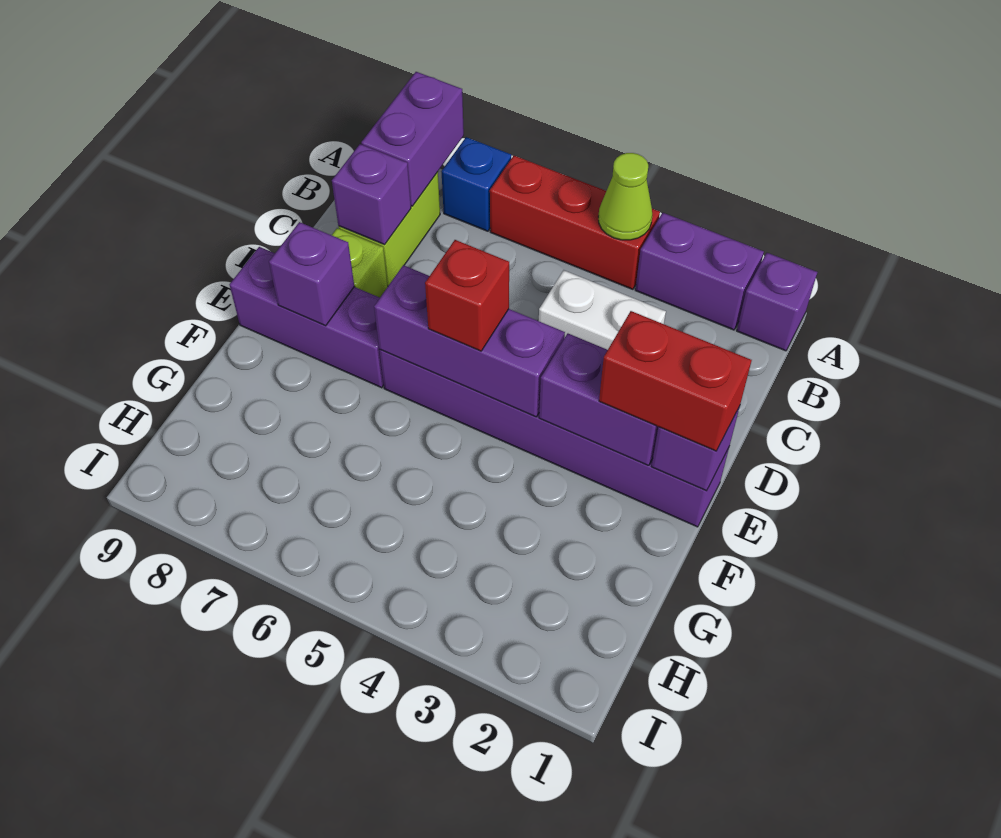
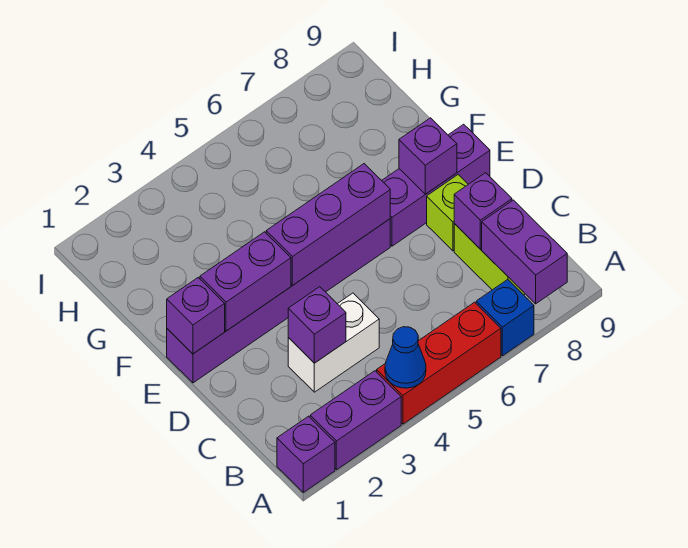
lime 1x1 cone [598,153,652,240] -> blue 1x1 cone [385,327,426,388]
none -> purple 1x1 brick [288,287,346,363]
red 1x2 brick [599,311,752,451] -> none
red 1x1 brick [425,240,509,351] -> none

